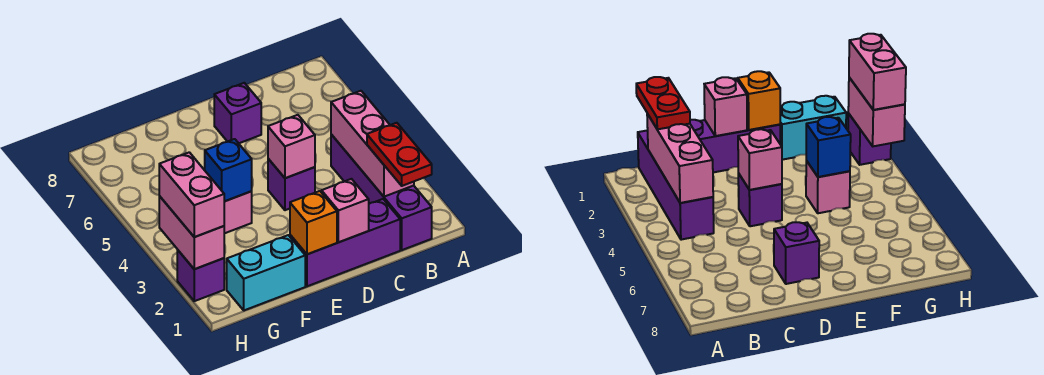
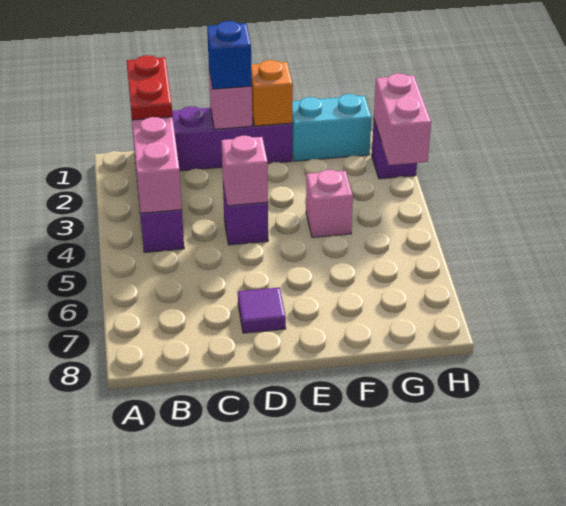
purple 1x1 brick [214,83,261,143] -> purple 1x1 tile [238,287,286,333]
blue 1x1 brick [205,139,252,201] -> blue 1x1 brick moved to [207,21,252,89]
pink 1x2 brick [159,152,225,237] -> none

